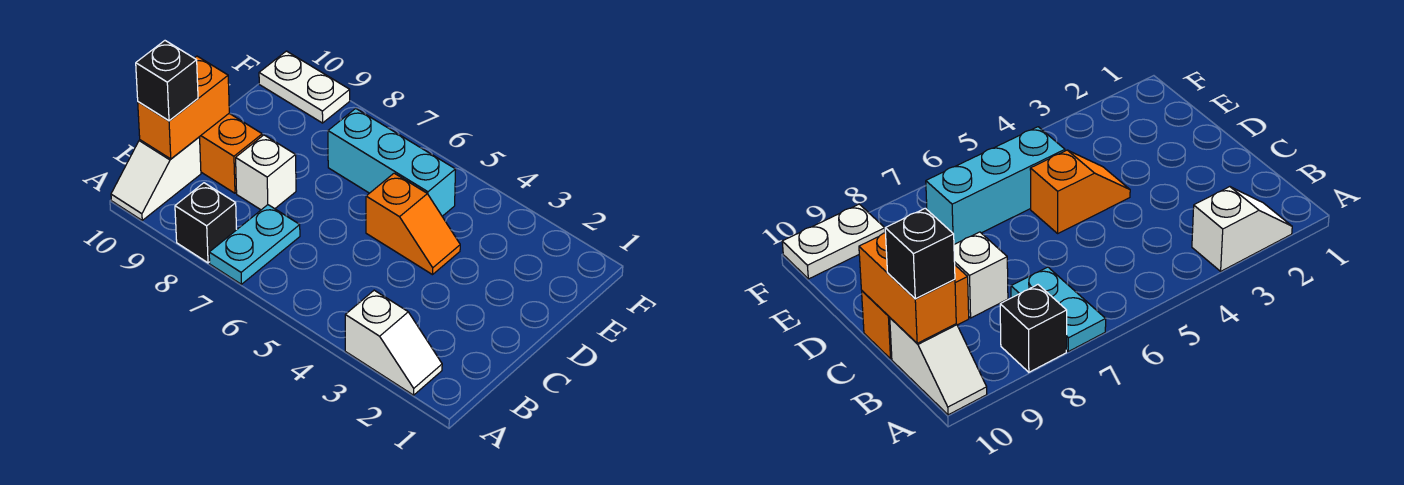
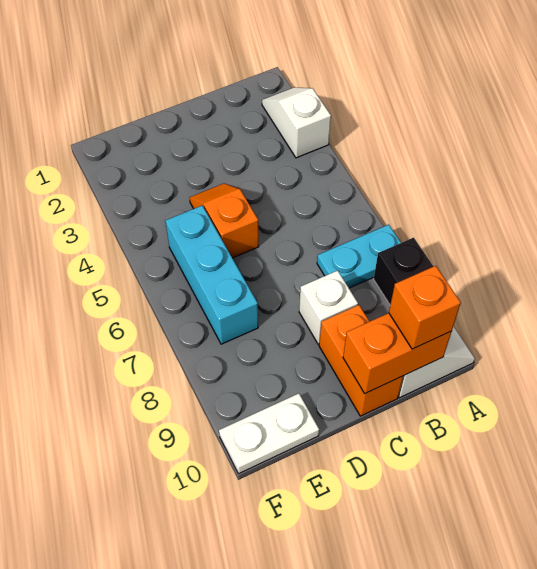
black 1x1 brick [136,41,198,121] -> orange 1x1 brick [389,266,461,349]
white 1x2 plate [259,51,350,123] -> white 1x2 plate turned to [219,393,319,474]

